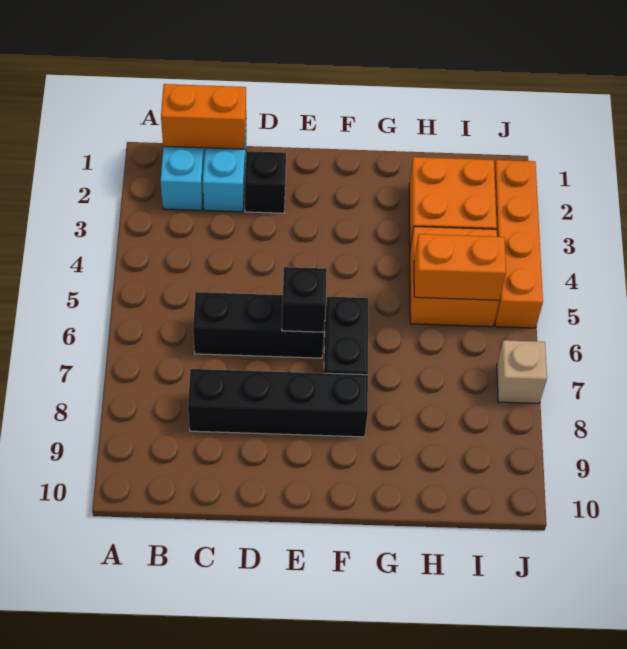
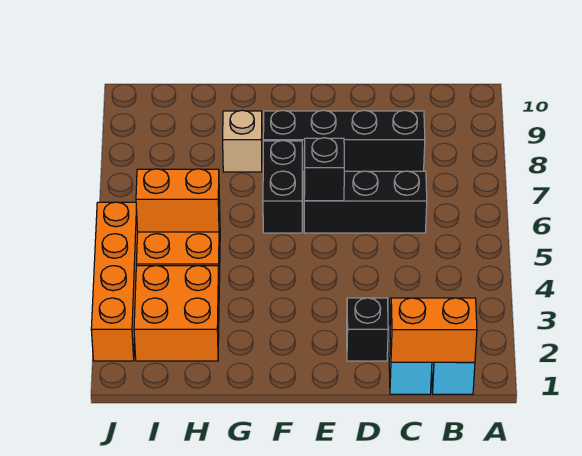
tan 1x1 brick [497,340,547,403] -> tan 1x1 brick moved to [223,110,262,172]

